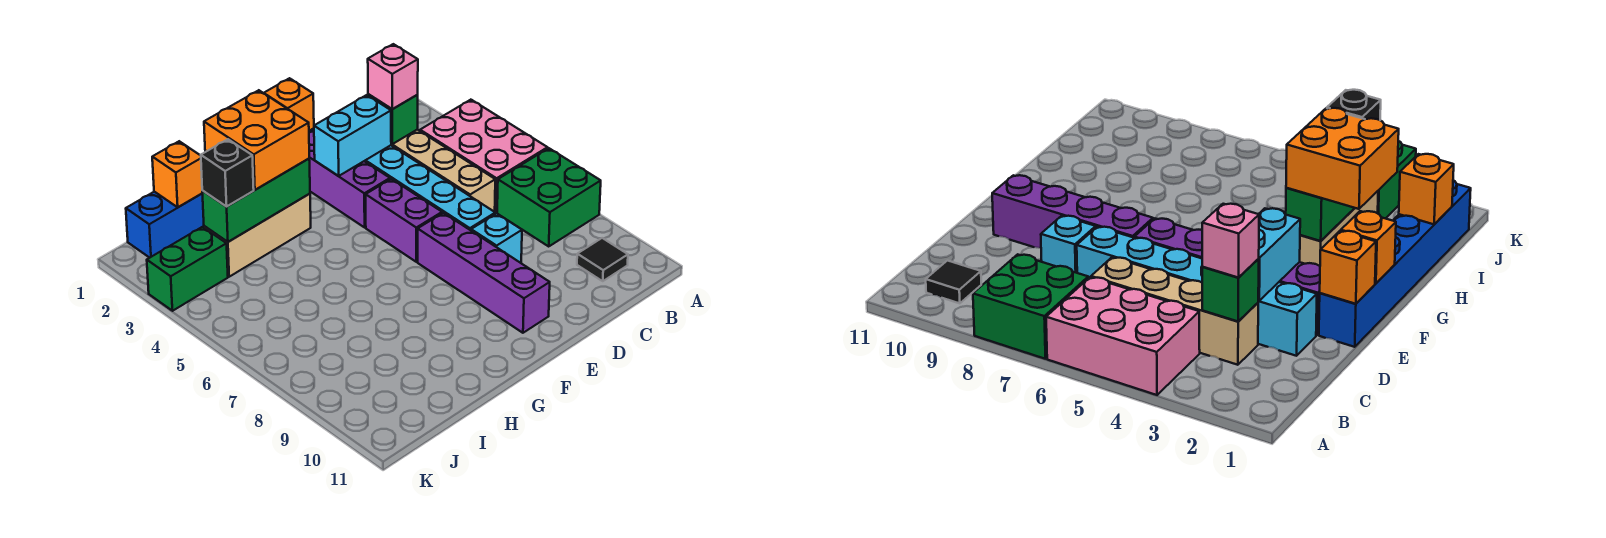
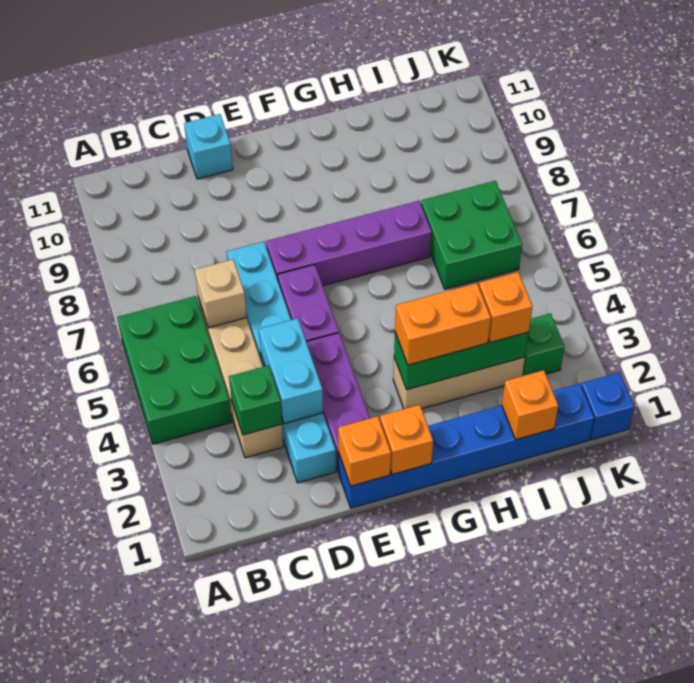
pink 2x3 brick [420,100,548,213] -> green 2x3 brick [117,296,231,444]
green 2x2 brick [497,148,601,246] -> green 2x2 brick moved to [421,181,522,289]
black 1x1 tile [577,238,628,281] -> none
pink 1x1 brick [368,44,418,109] -> none
none -> tan 1x1 brick [195,260,247,328]
cyan 1x2 brick [314,95,391,176] -> cyan 1x2 brick turned to [259,318,323,423]
cyan 1x1 brick [471,213,522,263] -> cyan 1x1 brick moved to [184,114,233,179]
purple 1x4 brick [418,213,550,333] -> purple 1x4 brick turned to [266,201,432,286]
orange 2x2 brick [204,90,309,190] -> orange 1x2 brick [395,283,491,365]
black 1x1 brick [201,139,254,207] -> orange 1x1 brick [479,272,533,343]
green 1x2 brick [147,227,228,311] -> green 1x1 brick [522,313,565,376]
none -> blue 1x1 brick [581,372,634,440]

